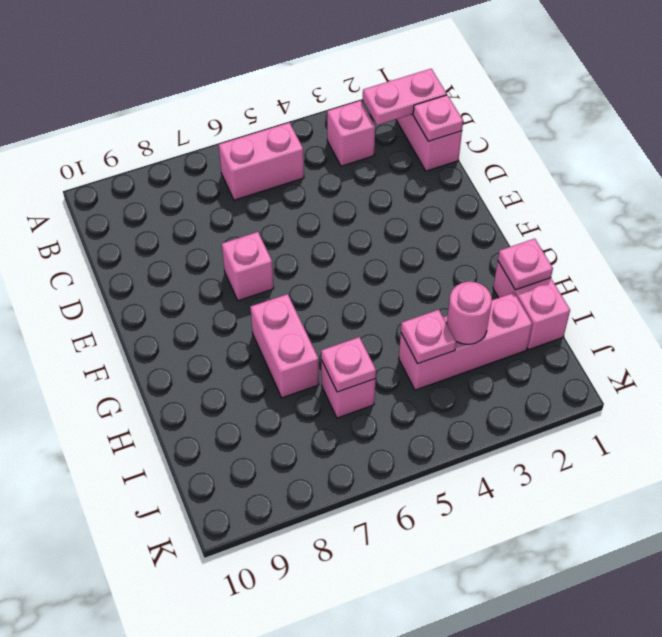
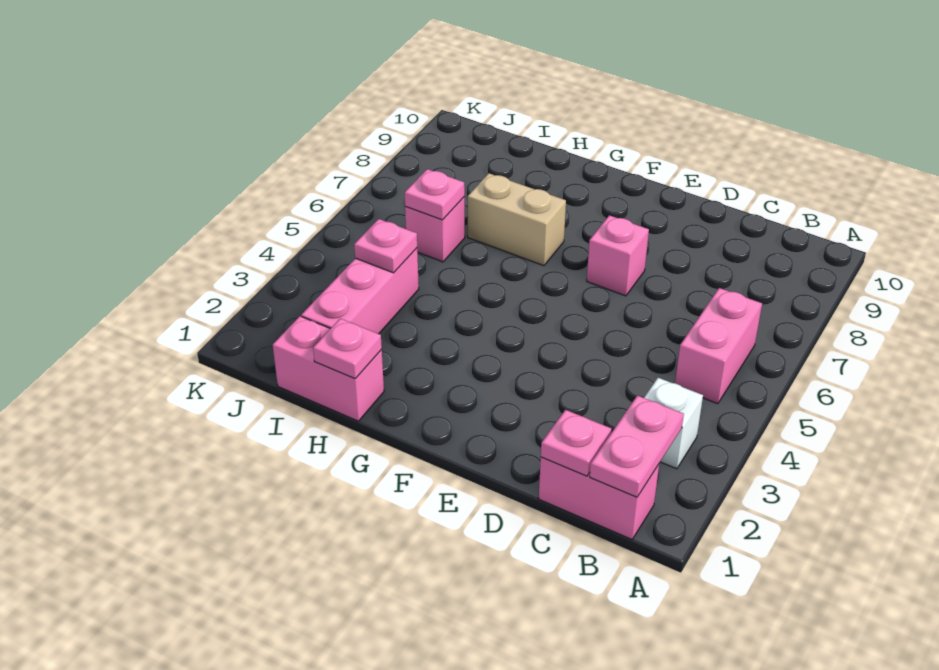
pink 1x1 brick [327,101,375,166] -> white 1x1 brick [644,378,703,469]
pink 1x2 brick [250,294,319,398] -> tan 1x2 brick [468,173,566,266]
pink 1x1 round brick [447,282,492,344] -> none

